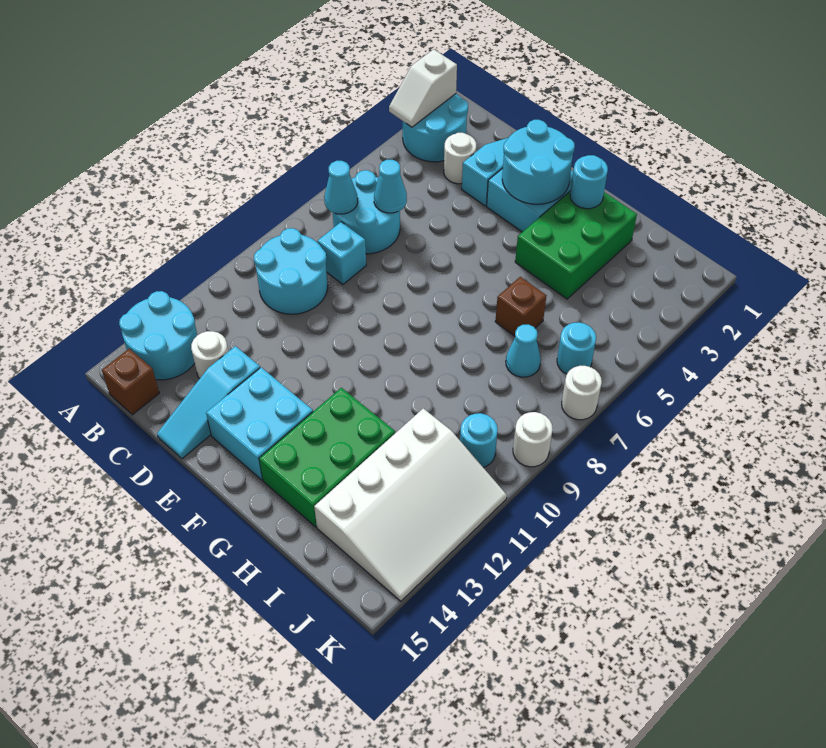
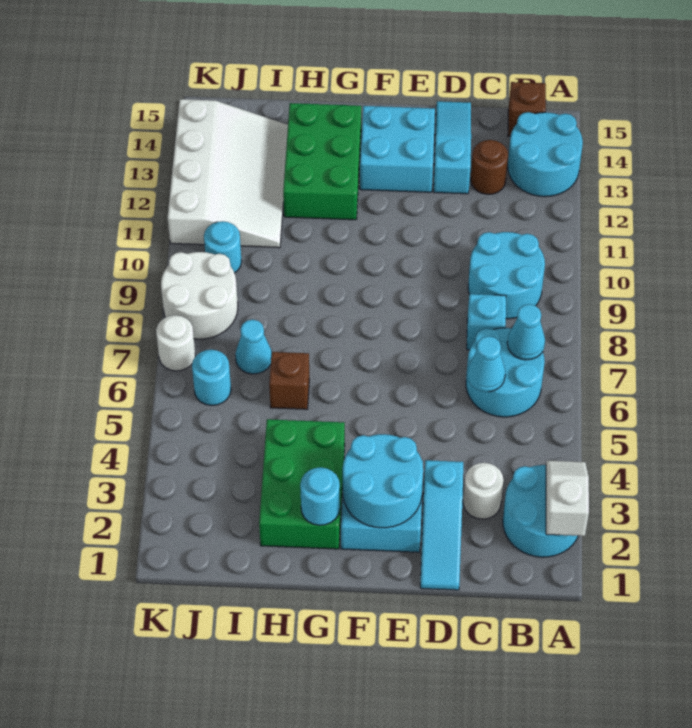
white 1x1 round brick [191,331,228,379] -> brown 1x1 round brick [471,140,508,194]
white 3x4 slope [314,408,507,601] -> white 3x4 slope turned to [168,99,288,248]
white 1x1 round brick [513,412,553,467] -> white 2x2 round brick [161,252,238,339]

